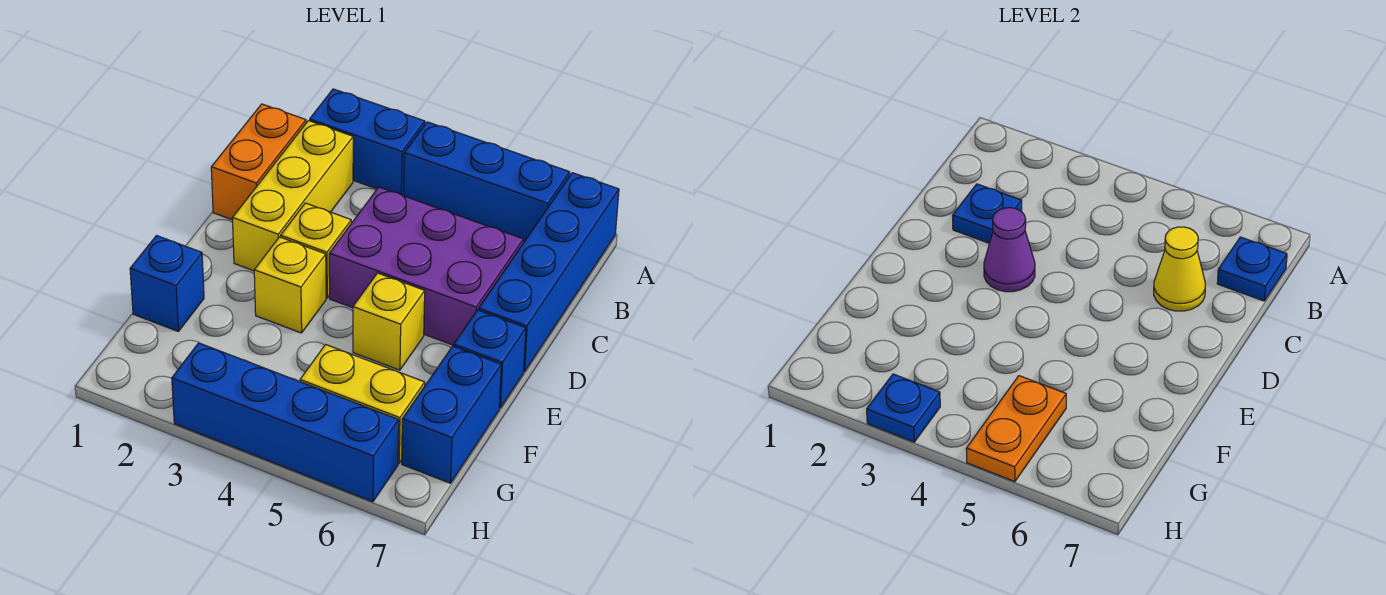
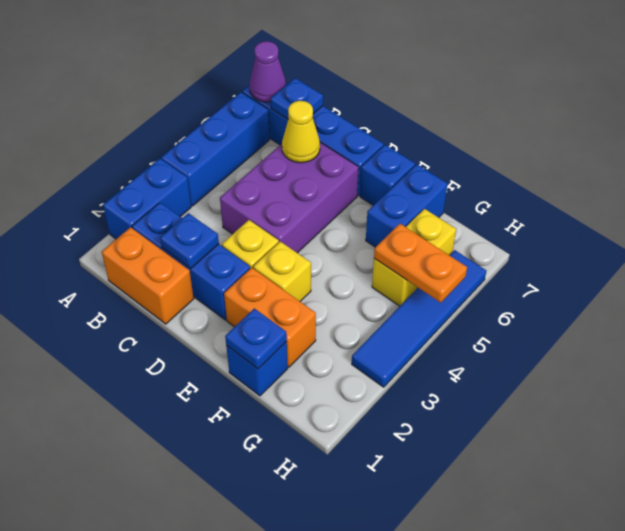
yellow 1x3 brick [233,121,353,271] -> blue 1x3 brick [132,203,250,320]
purple 1x1 cone [984,208,1035,292] -> purple 1x1 cone moved to [250,41,286,102]
none -> orange 1x2 brick [224,268,316,367]
yellow 1x1 brick [353,273,425,370] -> none
blue 1x2 brick [402,346,501,483] -> blue 1x2 brick turned to [366,164,447,247]
blue 1x4 brick [172,343,399,502] -> blue 1x4 tile [352,250,486,387]
blue 1x1 plate [867,374,940,442] -> blue 1x1 plate moved to [225,308,287,369]

